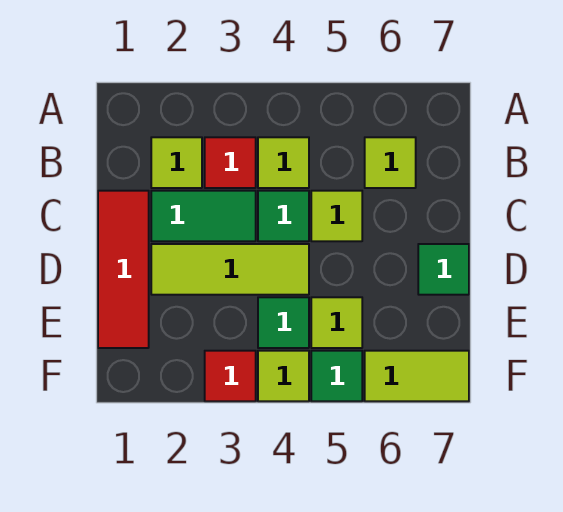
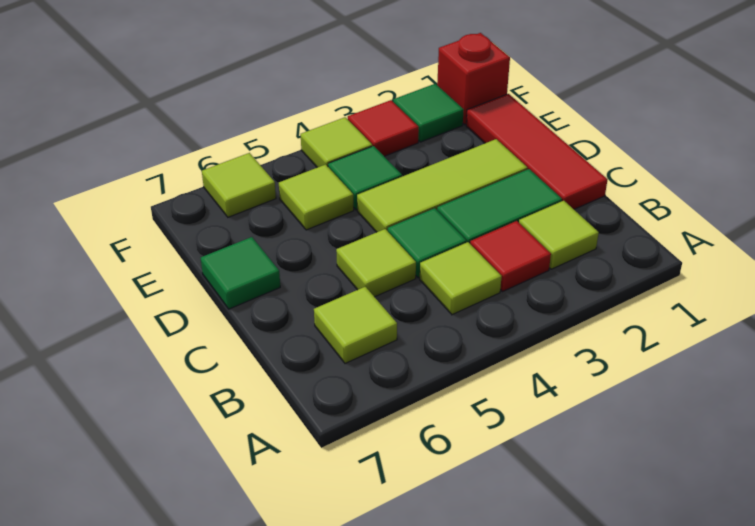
none -> red 1x1 brick [437,33,510,125]
green 1x1 tile [311,351,362,401] -> green 1x1 tile moved to [393,84,464,142]
lime 1x2 tile [365,351,469,401] -> lime 1x1 tile [202,153,276,217]

